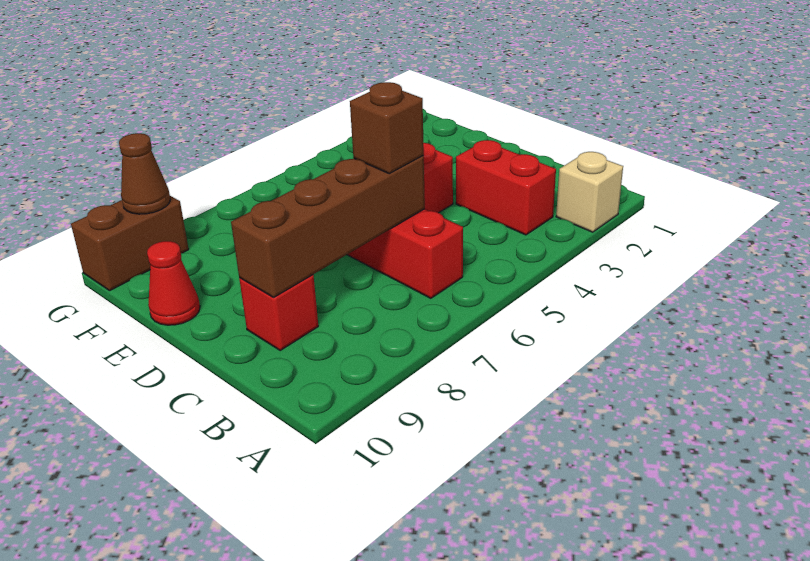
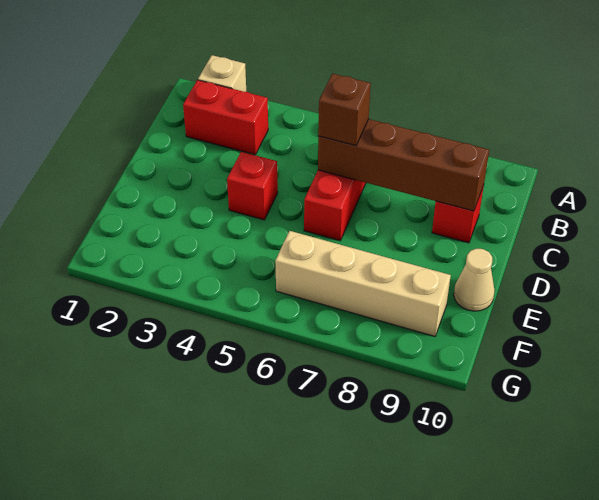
red 1x2 brick [456,140,556,235] -> red 1x2 brick turned to [183,80,268,155]
red 1x1 cone [147,241,200,325] -> tan 1x1 cone [454,249,495,311]
none -> tan 1x4 brick [275,231,451,336]
brown 1x2 brick [71,196,189,291] -> none
brown 1x1 cone [119,133,170,214] -> none

